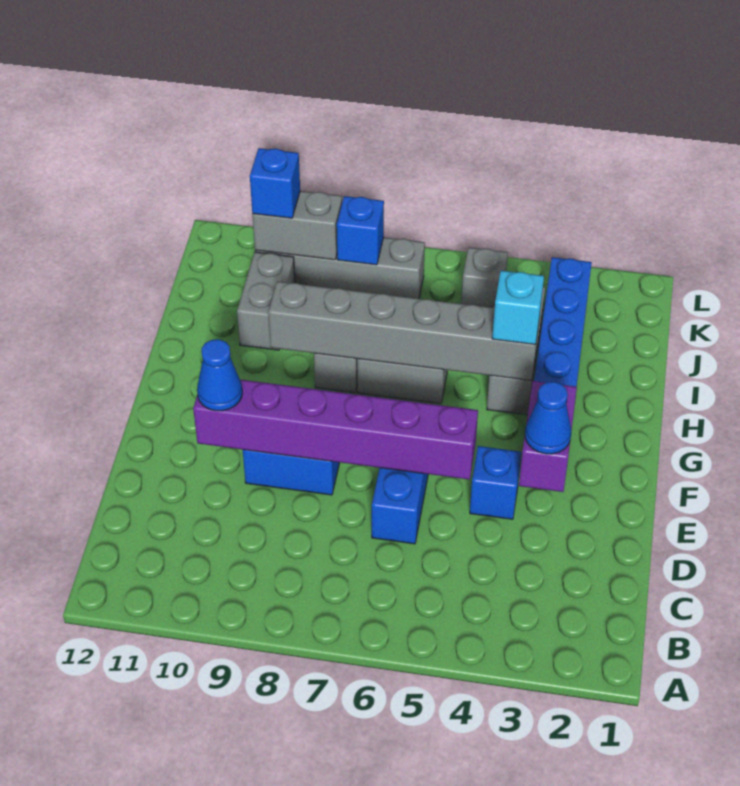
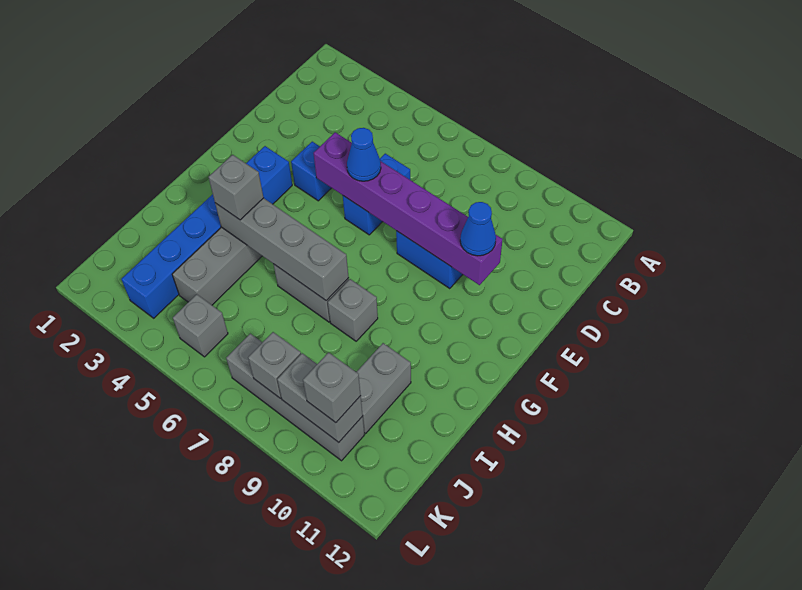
purple 1x2 brick [519,381,577,492] -> none
blue 1x1 cone [525,382,571,454] -> blue 1x1 cone moved to [347,128,381,181]
grey 1x6 brick [268,281,540,381] -> grey 1x4 brick [215,198,349,301]
cyan 1x1 brick [492,271,544,345] -> grey 1x1 brick [209,155,264,220]
blue 1x1 brick [337,196,384,265] -> grey 1x1 brick [248,332,301,398]
blue 1x1 brick [250,148,300,218] -> grey 1x1 brick [303,352,361,423]

